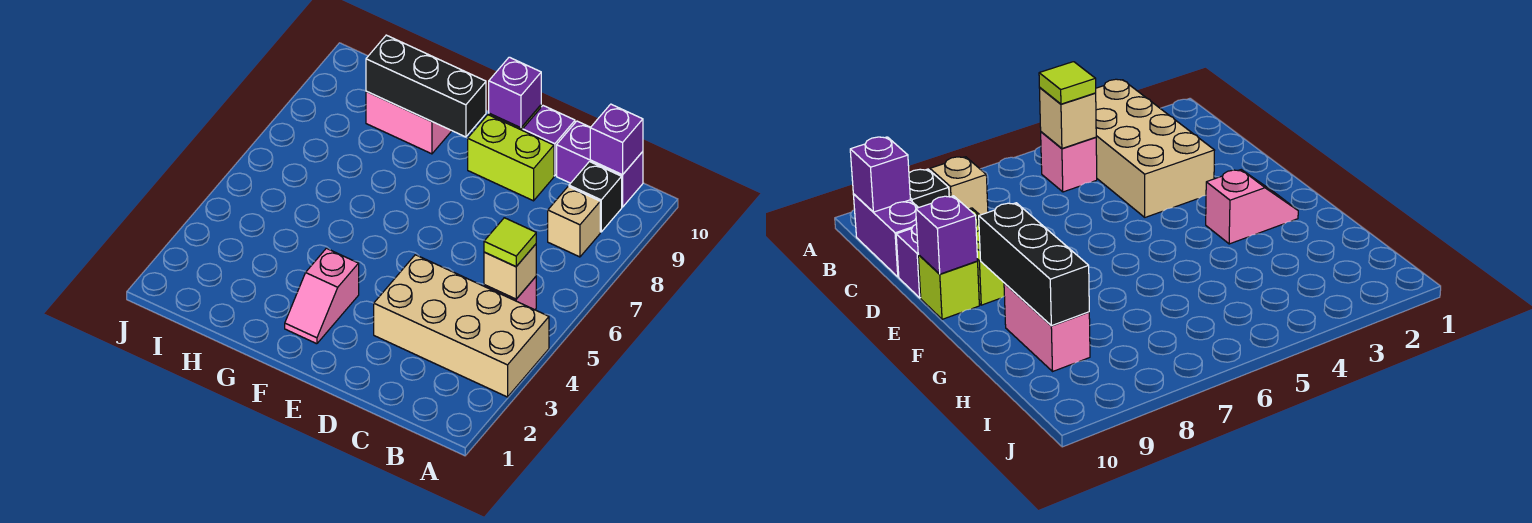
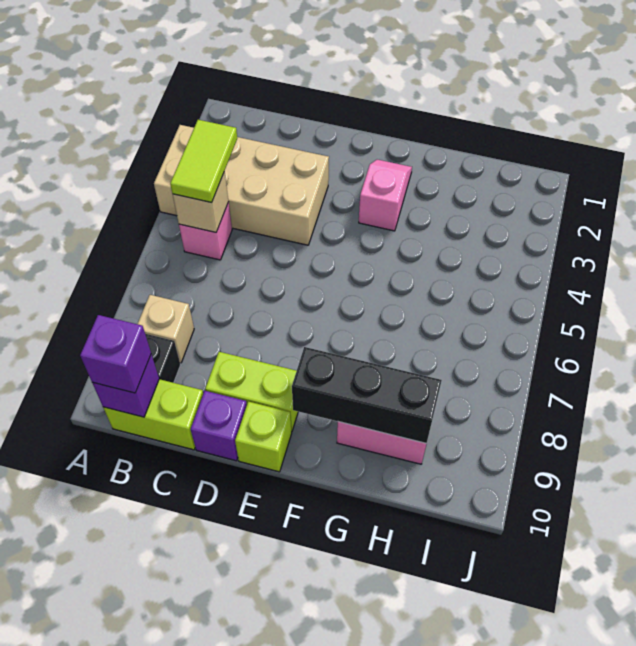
lime 1x1 tile [484,218,536,267] -> lime 1x2 tile [170,120,237,203]
purple 1x2 brick [557,121,643,207] -> lime 1x2 brick [103,379,203,450]
purple 1x1 brick [489,57,541,128] -> purple 1x1 brick moved to [80,315,151,393]

